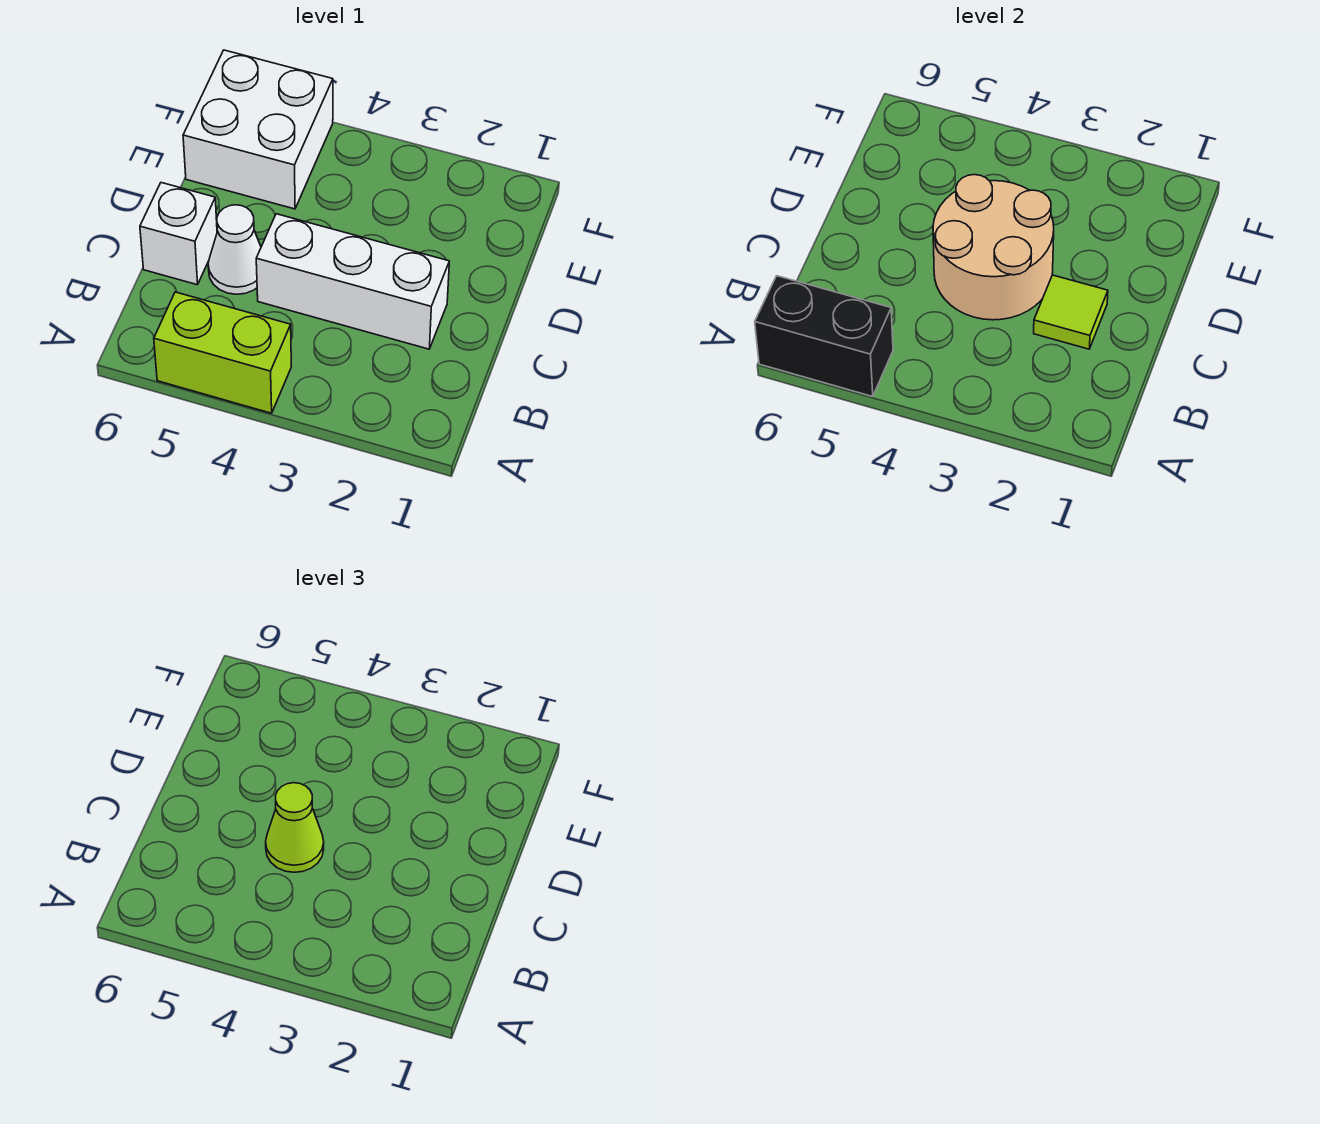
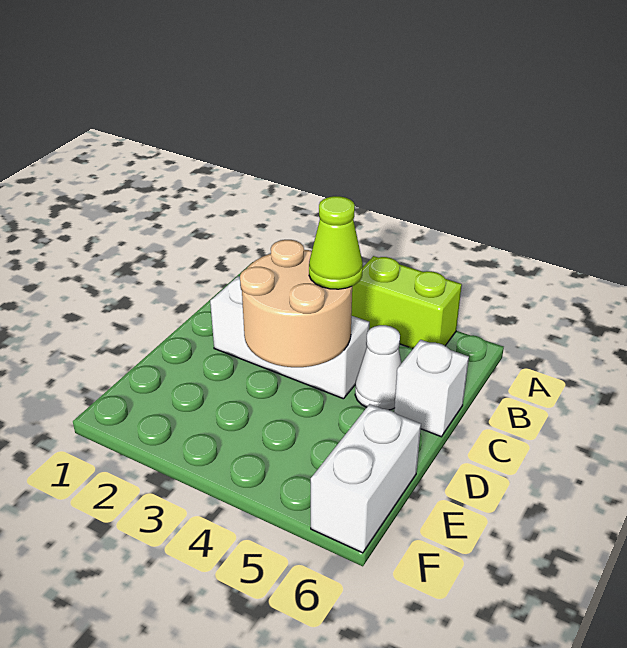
black 1x2 brick [755,276,893,397] -> none
lime 1x1 tile [1034,275,1108,349] -> none
white 2x2 brick [183,50,333,209] -> white 1x2 brick [311,404,421,553]

